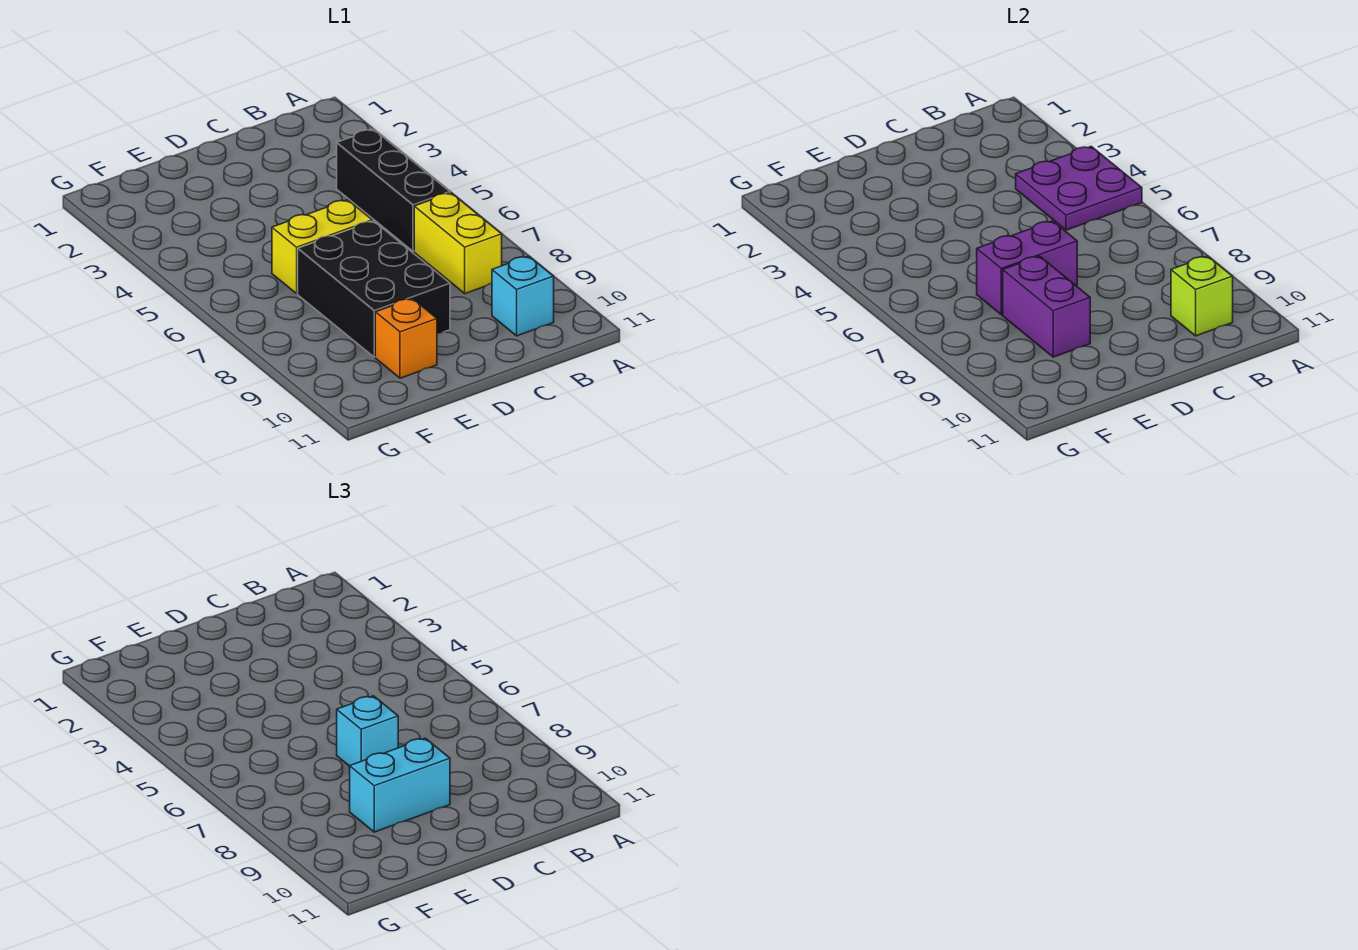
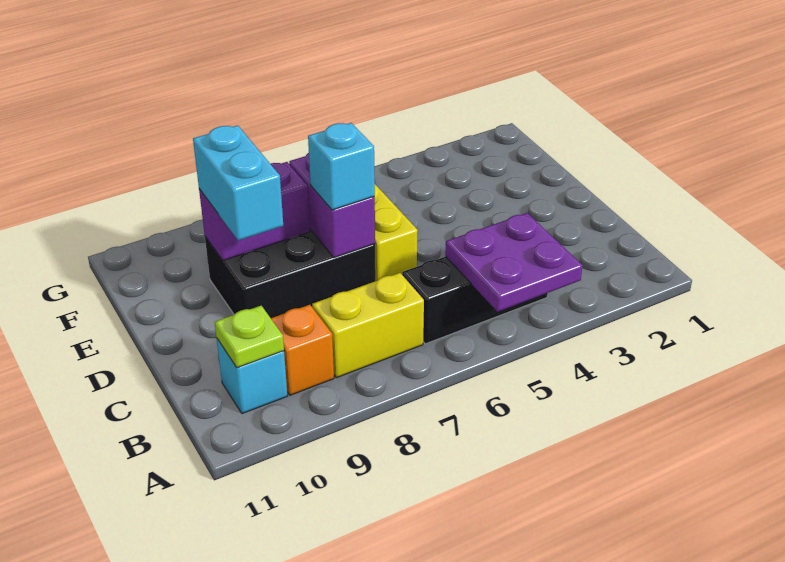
lime 1x1 brick [1171,256,1233,336] -> lime 1x1 plate [215,306,284,368]
orange 1x1 brick [375,298,437,378] -> orange 1x1 brick moved to [271,305,334,395]

